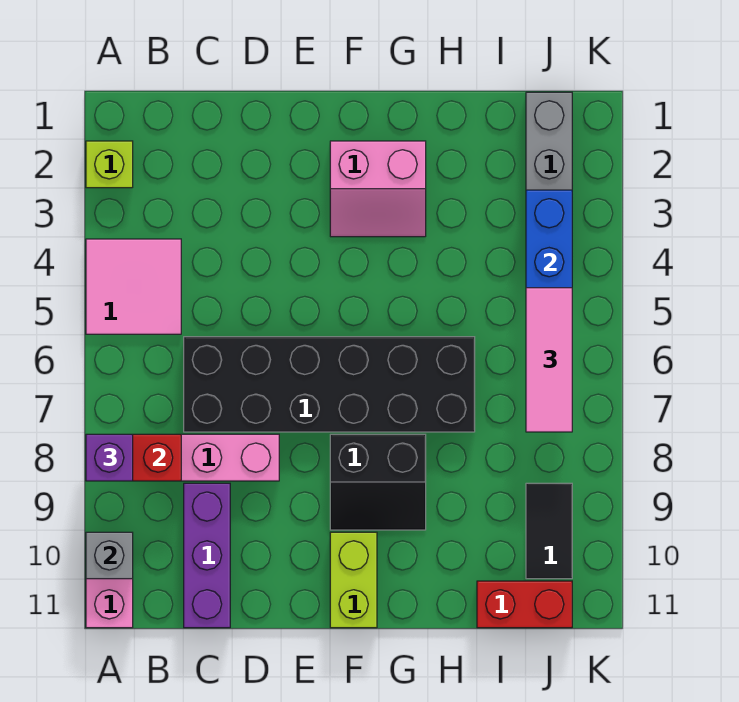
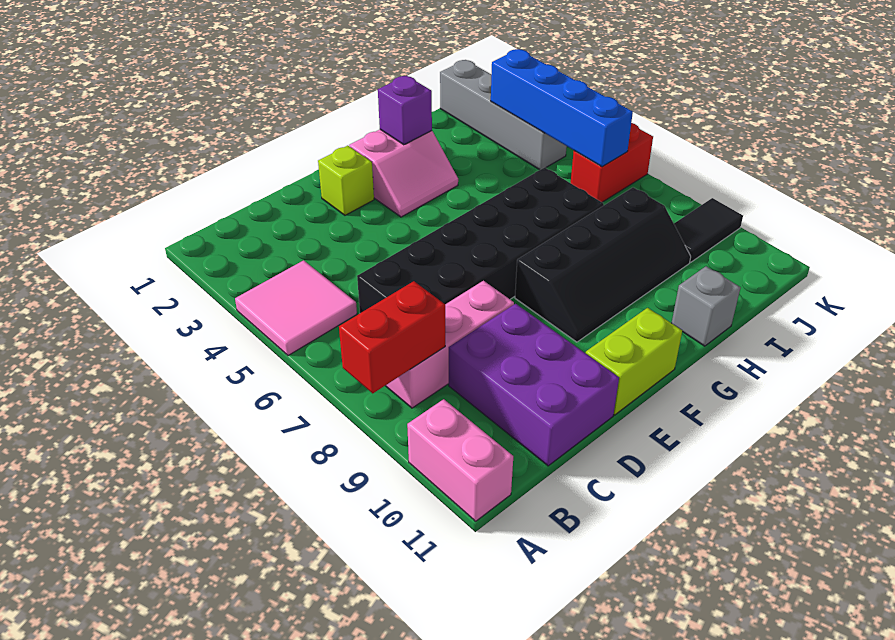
lime 1x1 brick [86,141,133,188] -> lime 1x1 brick moved to [318,146,374,215]
purple 1x1 brick [86,434,133,481] -> purple 1x1 brick moved to [378,76,432,145]
grey 1x1 brick [86,532,133,579] -> grey 1x1 brick moved to [672,266,741,346]
purple 1x3 brick [184,483,230,628] -> purple 2x3 brick [449,304,619,466]
black 2x2 slope [330,434,426,530] -> black 2x4 slope [515,187,691,342]
lime 1x2 brick [330,532,377,628] -> lime 1x2 brick turned to [586,308,682,415]
red 1x2 brick [477,581,572,628] -> red 1x2 brick moved to [571,123,653,202]
pink 1x3 tile [526,288,572,432] -> none
black 1x2 tile [526,483,572,579] -> black 1x2 tile turned to [674,198,743,262]

